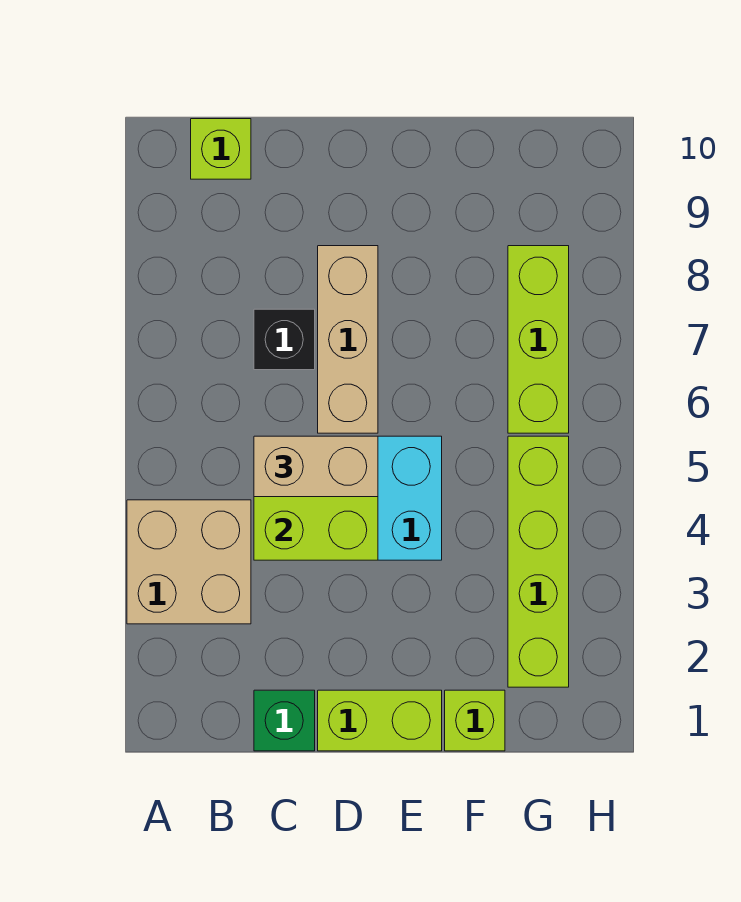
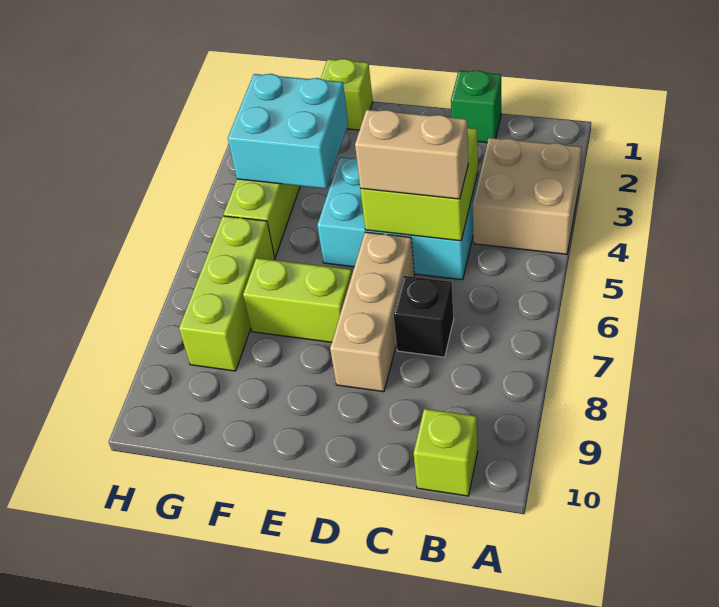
lime 1x2 brick [318,690,442,751] -> lime 1x2 brick moved to [243,258,352,342]
none -> cyan 2x2 brick [228,74,348,189]

